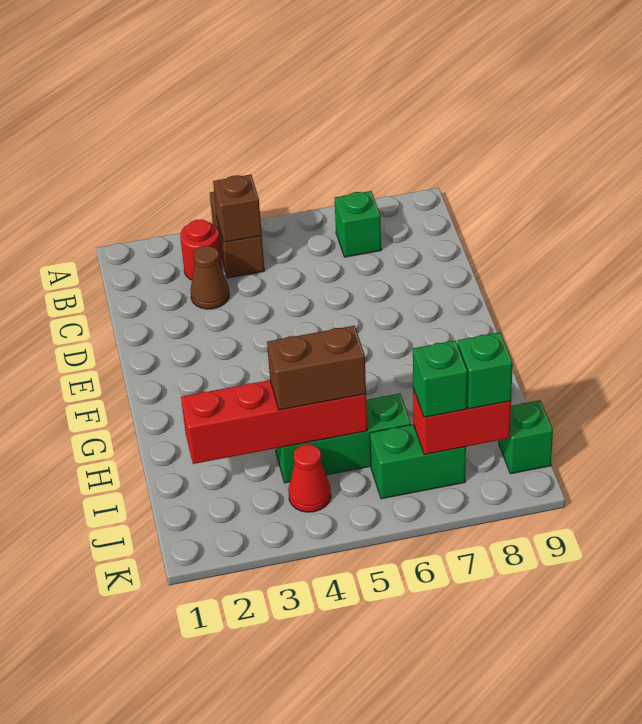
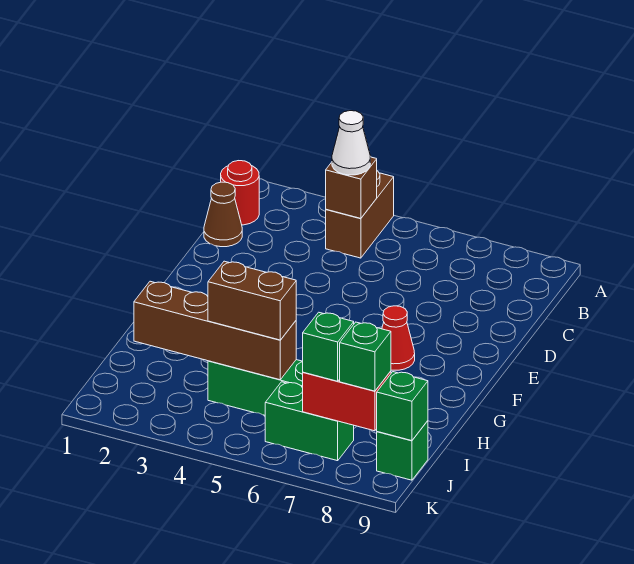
red 1x1 round brick [180,220,222,280] -> red 1x1 round brick moved to [221,161,259,225]
none -> white 1x1 cone [332,111,370,175]
green 1x1 brick [335,191,381,257] -> green 1x1 brick moved to [377,372,428,441]
brown 1x1 cone [191,246,229,309] -> brown 1x1 cone moved to [204,182,242,247]
red 1x4 brick [181,380,367,464] -> brown 1x4 brick [134,281,296,380]
red 1x1 cone [288,444,331,512] -> red 1x1 cone moved to [382,306,415,370]

